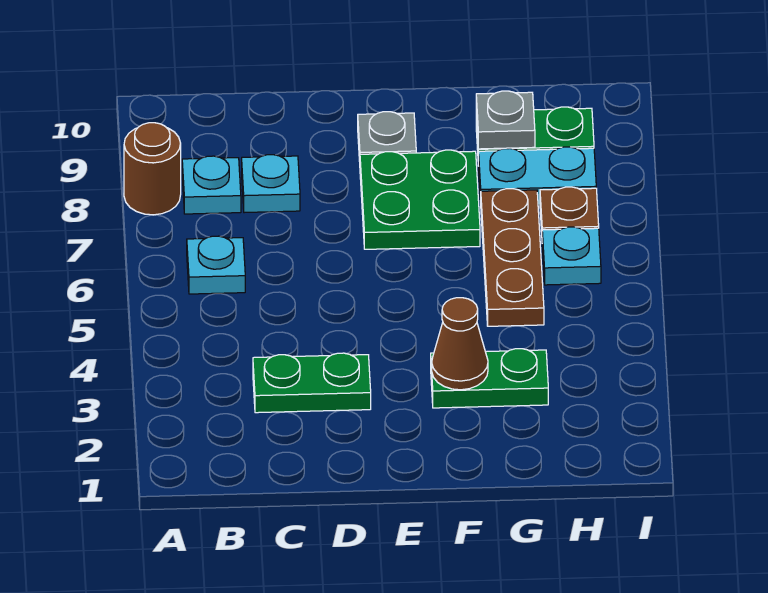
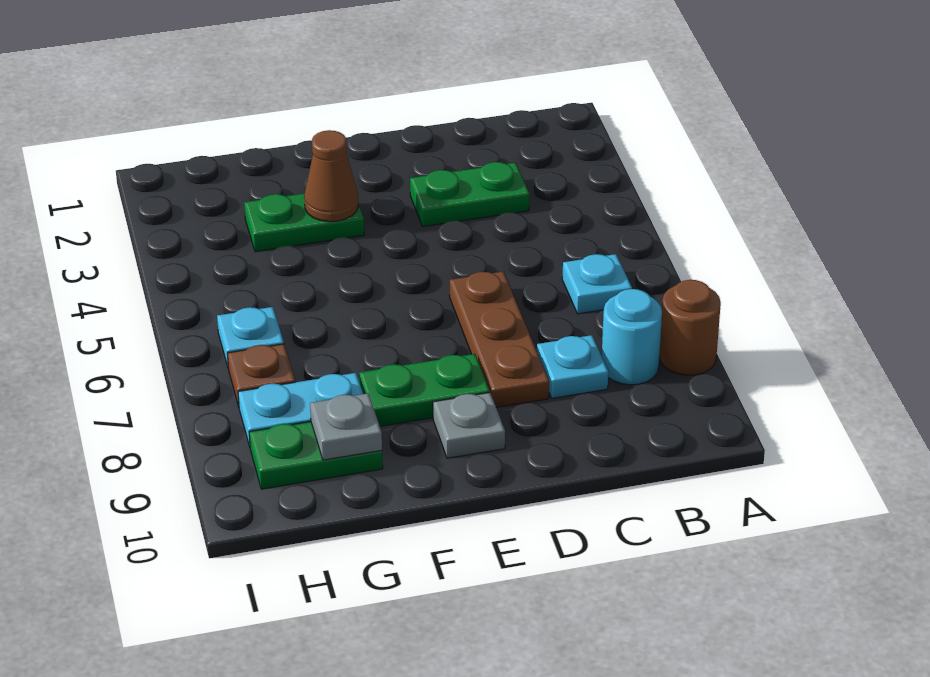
cyan 1x1 plate [182,156,241,214] -> cyan 1x1 round brick [602,289,662,385]
green 2x2 plate [360,150,480,249] -> green 1x2 plate [359,354,490,426]
brown 1x3 plate [481,189,544,326] -> brown 1x3 plate moved to [450,271,549,407]

